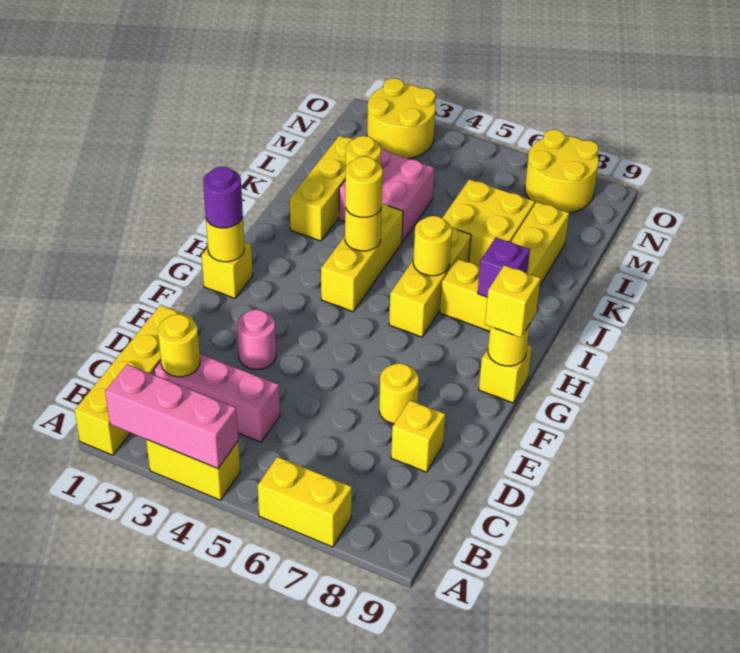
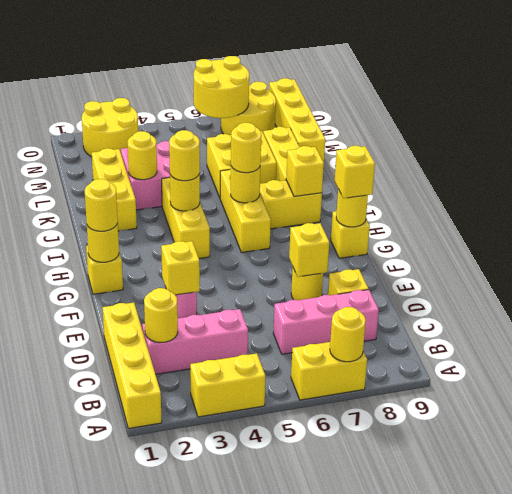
pink 1x3 brick [105,364,238,469] -> pink 1x3 brick moved to [273,290,379,354]
none -> yellow 1x1 round brick [330,307,366,362]
none -> yellow 1x1 brick [161,241,200,295]
none -> yellow 1x1 brick [289,223,329,277]
purple 1x1 round brick [203,167,243,228] -> yellow 1x1 round brick [85,179,118,231]
none -> yellow 1x1 round brick [231,123,261,173]
purple 1x1 brick [478,238,530,297] -> yellow 1x1 brick [286,146,324,197]
none -> yellow 1x4 brick [269,78,325,162]
none -> yellow 2x2 round brick [194,56,249,118]

